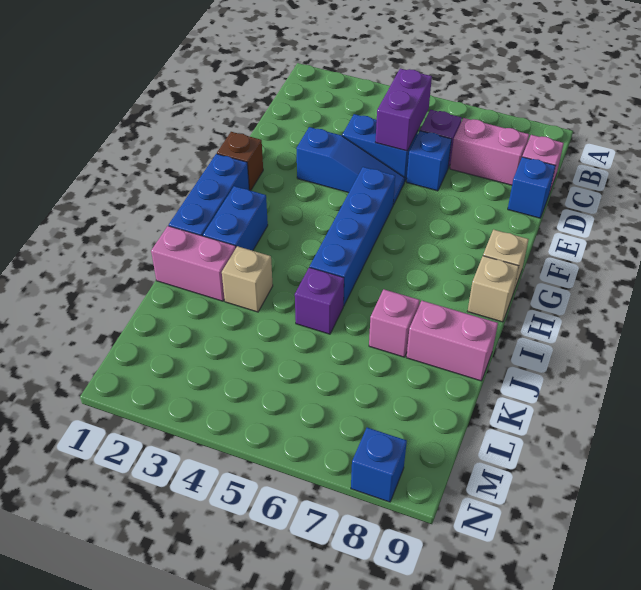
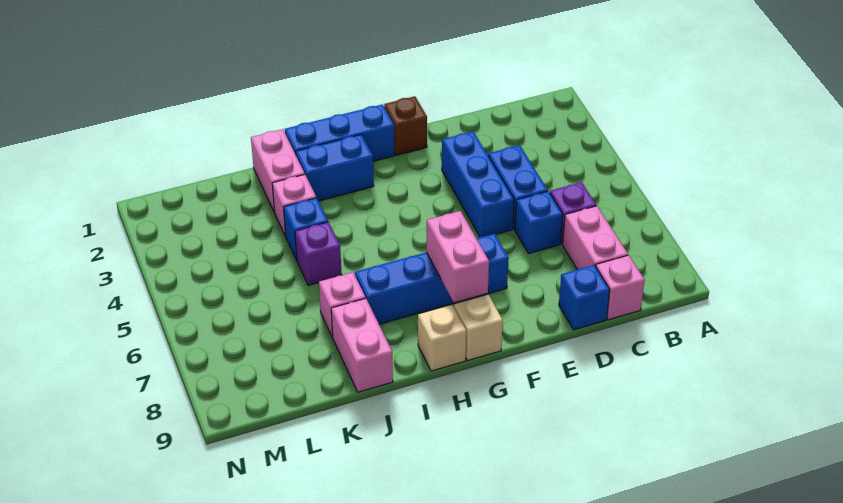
purple 1x2 brick [376,68,432,151] -> none
blue 1x3 slope [296,127,405,205] -> blue 1x3 brick [442,131,514,237]
blue 1x4 brick [310,167,395,306] -> blue 1x4 brick moved to [355,234,509,324]
none -> pink 1x2 brick [426,211,489,302]
tan 1x1 brick [222,246,273,312] -> pink 1x1 brick [272,175,316,236]
blue 1x1 brick [351,428,407,502] -> blue 1x1 brick moved to [284,198,328,260]

